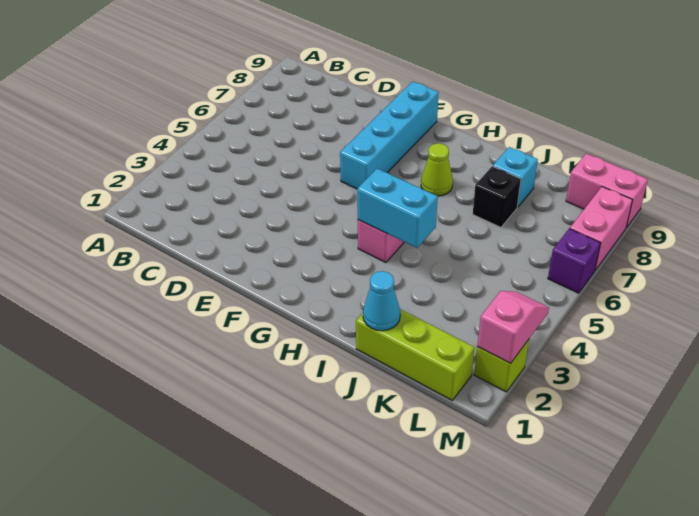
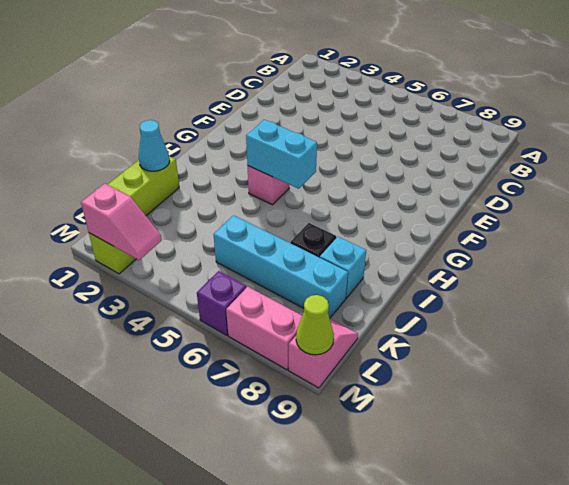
cyan 1x4 brick [340,81,439,189] -> cyan 1x4 brick moved to [213,215,348,318]
cyan 1x2 brick [357,169,438,248] -> cyan 1x2 brick turned to [246,120,317,189]
lime 1x1 cone [421,143,453,196] -> lime 1x1 cone moved to [296,295,334,355]
pink 1x2 brick [566,154,648,228] -> pink 1x2 slope [289,319,358,388]

